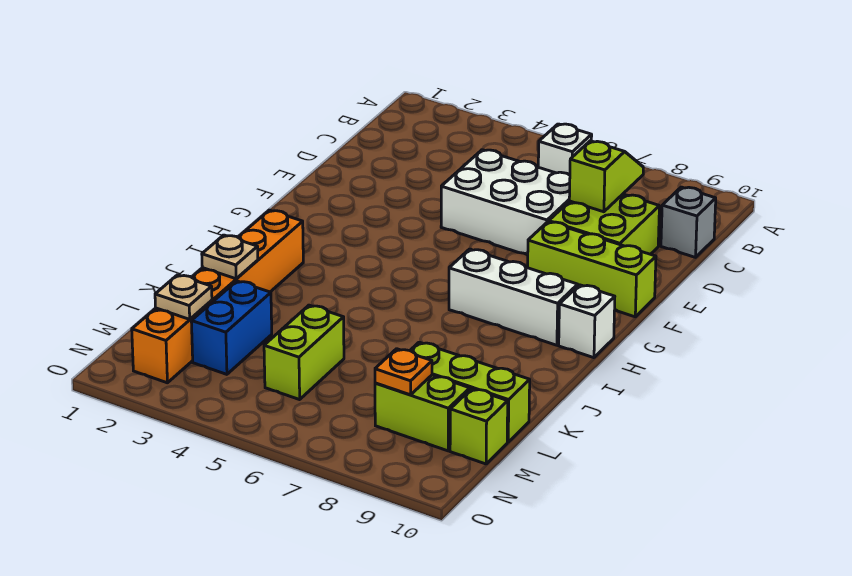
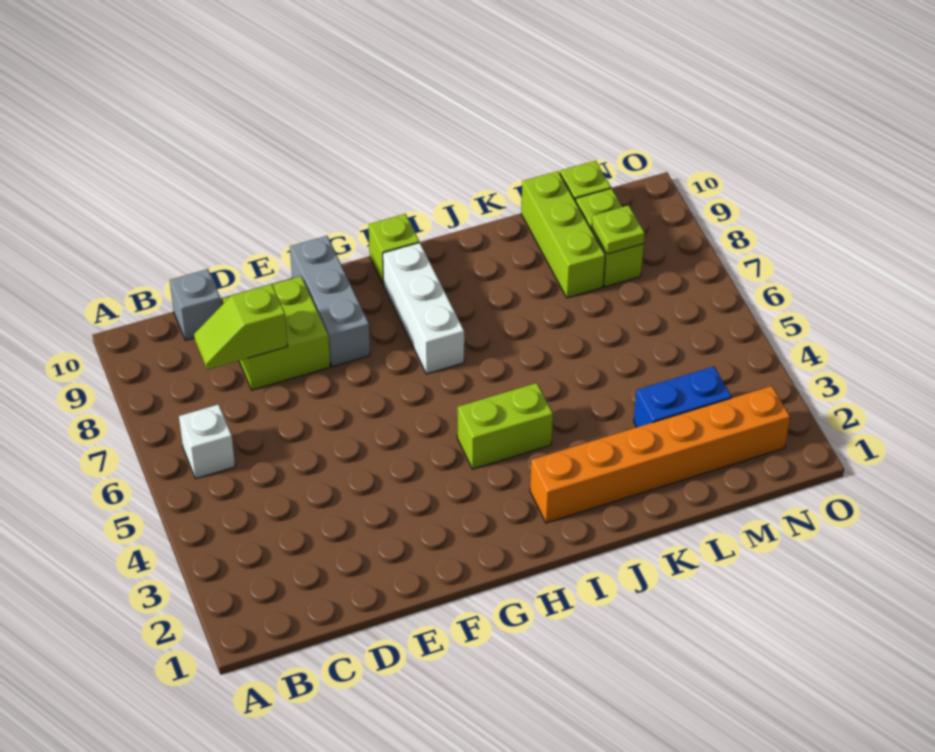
white 2x3 brick [441,150,570,255] -> none
lime 1x3 brick [528,222,656,317] -> grey 1x3 brick [290,236,370,367]
white 1x1 brick [559,285,615,358] -> lime 1x1 brick [368,214,419,284]
tan 1x1 plate [202,235,258,279] -> none
lime 1x2 brick [264,305,344,400] -> lime 1x2 brick moved to [457,383,553,469]
tan 1x1 plate [155,275,212,319] -> none
orange 1x1 plate [375,349,432,395] -> lime 1x1 plate [592,205,645,254]

